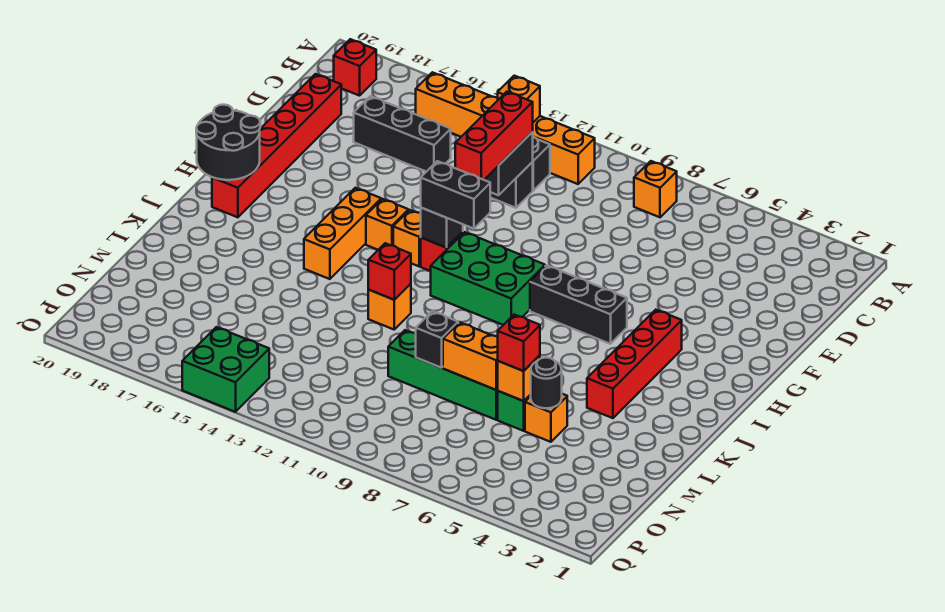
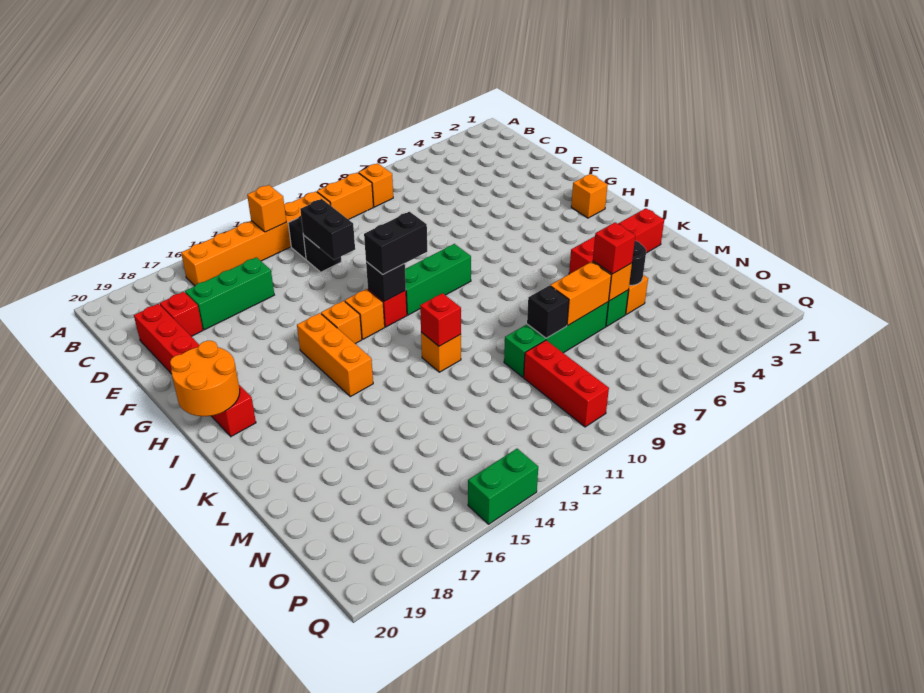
none -> orange 1x2 brick [317,173,373,220]
red 1x1 brick [334,39,376,96] -> red 1x1 brick moved to [160,292,203,336]
red 1x3 brick [455,92,533,180] -> red 1x3 brick moved to [524,340,609,427]
black 1x3 brick [354,96,451,172] -> green 1x3 brick [185,257,274,330]
none -> orange 1x1 brick [571,174,608,218]
red 1x4 brick [587,310,682,418] -> red 1x4 brick turned to [569,208,664,274]
black 1x3 brick [530,265,627,344] -> none
green 2x3 brick [431,232,545,325] -> green 1x3 brick [405,244,471,315]
black 2x2 round brick [196,105,260,180] -> orange 2x2 round brick [170,341,240,416]
green 2x2 brick [182,327,269,412] -> green 1x2 brick [468,449,538,524]

